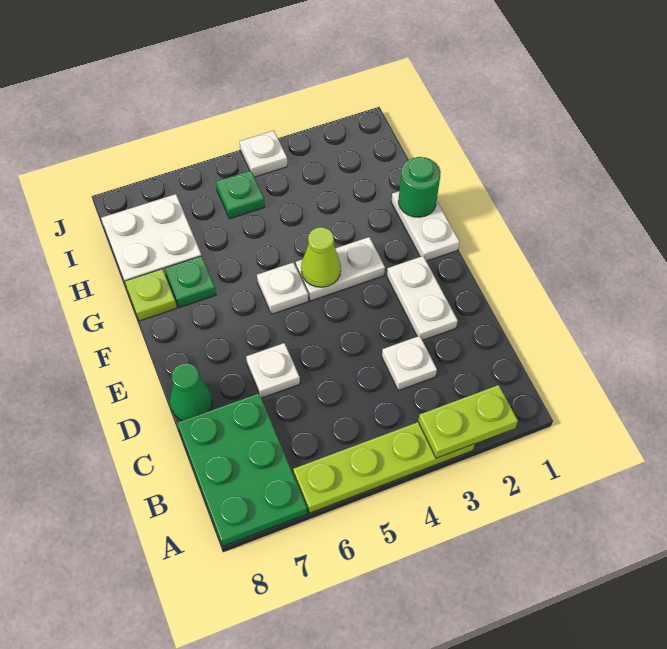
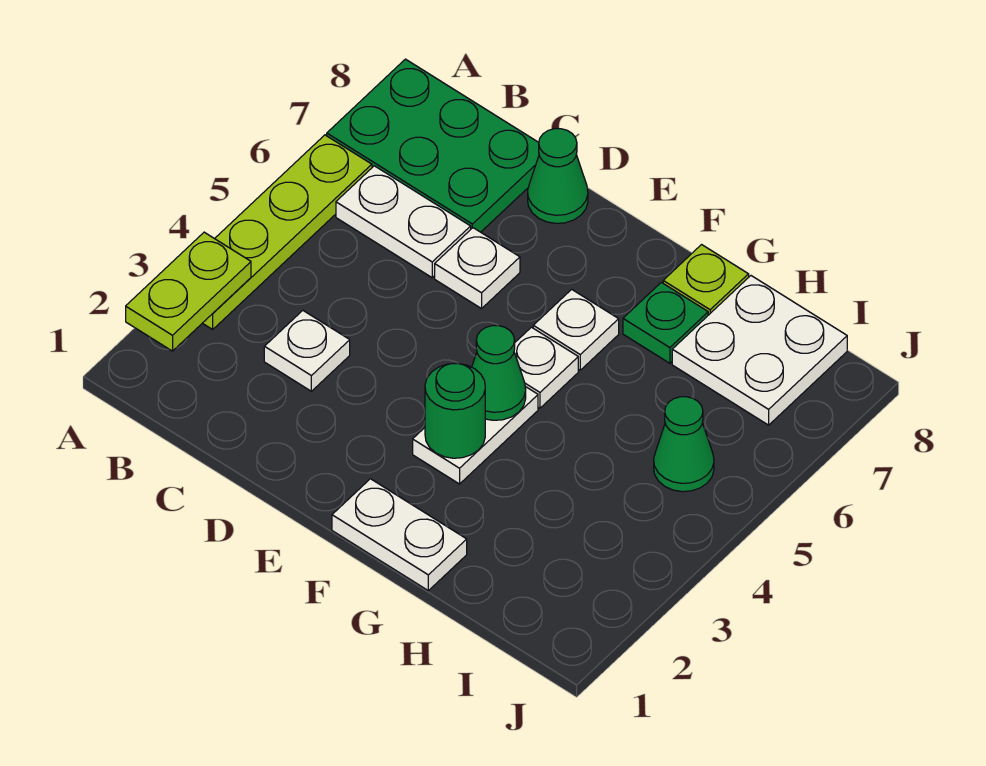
white 1x2 plate [387,256,458,340] -> white 1x2 plate moved to [336,166,471,278]
lime 1x1 cone [301,227,341,287] -> green 1x1 cone [472,326,526,420]
green 1x1 round brick [398,157,441,217] -> green 1x1 round brick moved to [425,363,485,458]
green 1x1 plate [216,170,265,219] -> green 1x1 cone [654,397,714,492]
white 1x1 plate [240,131,287,177] -> white 1x1 plate moved to [533,289,619,370]

